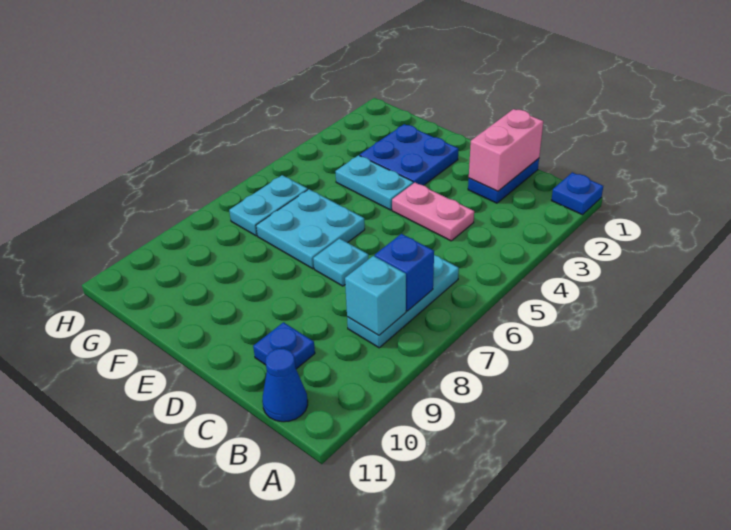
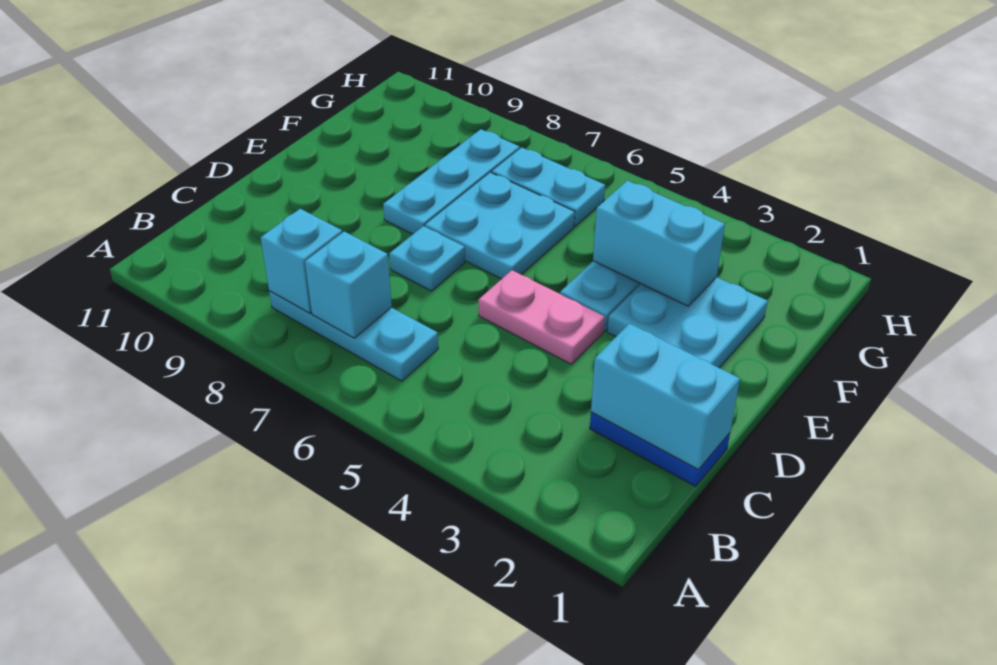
blue 1x1 plate [551,172,603,215] -> none
blue 1x1 brick [375,234,434,311] -> cyan 1x1 brick [305,232,392,338]
blue 1x1 cone [262,349,308,422] -> none
pink 1x2 brick [469,109,543,191] -> cyan 1x2 brick [591,324,740,469]
pink 1x2 plate [392,183,474,241] -> pink 1x2 plate turned to [478,270,605,364]
blue 1x1 plate [253,322,315,369] -> none
blue 2x2 plate [360,124,458,185] -> cyan 2x2 plate [607,277,768,368]
none -> cyan 1x3 plate [383,129,520,234]
none -> cyan 1x2 brick [593,181,725,306]

